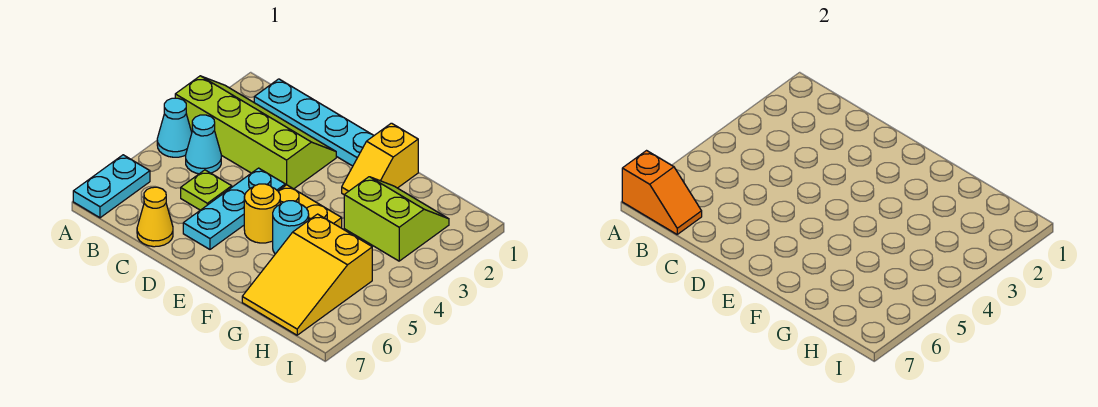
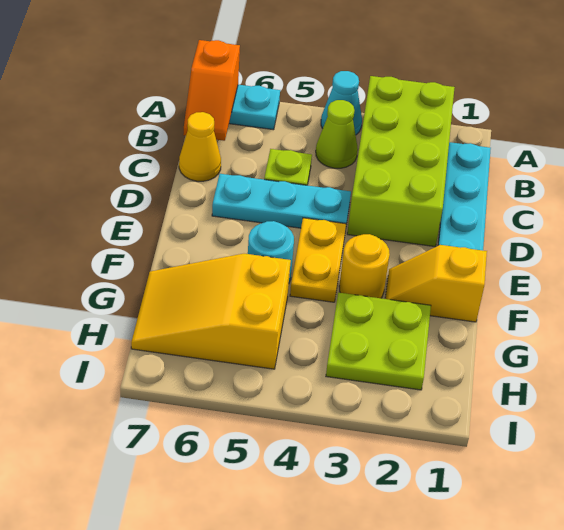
lime 2x4 slope [175,76,336,189] -> lime 2x4 brick [347,76,455,247]
cyan 1x1 cone [186,115,221,174] -> lime 1x1 cone [316,100,358,168]
yellow 1x1 round brick [244,184,280,243] -> yellow 1x1 round brick moved to [339,234,390,298]
lime 2x2 slope [344,177,449,261] -> lime 2x2 plate [326,292,431,390]

